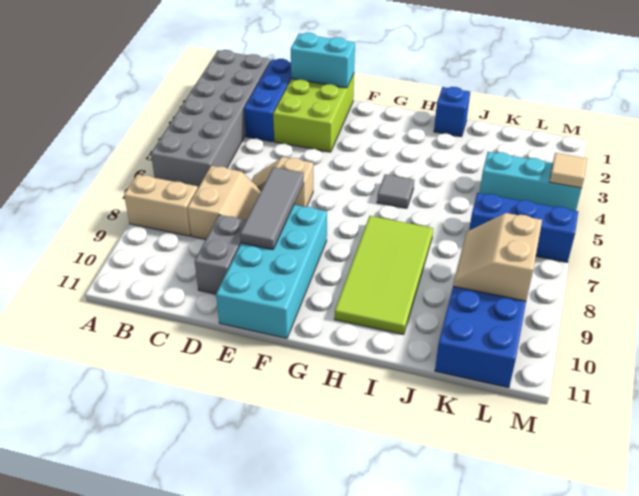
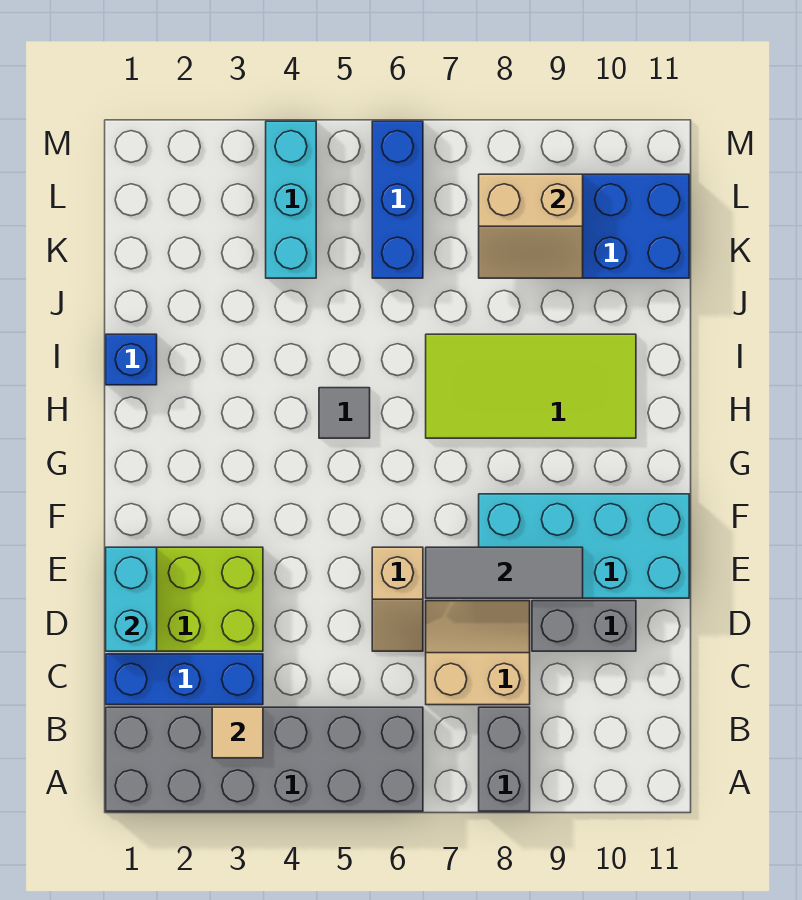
tan 1x2 brick [124,174,198,236] -> grey 1x2 brick [479,707,530,811]
tan 1x1 tile [550,153,587,188] -> tan 1x1 tile moved to [212,707,263,758]

